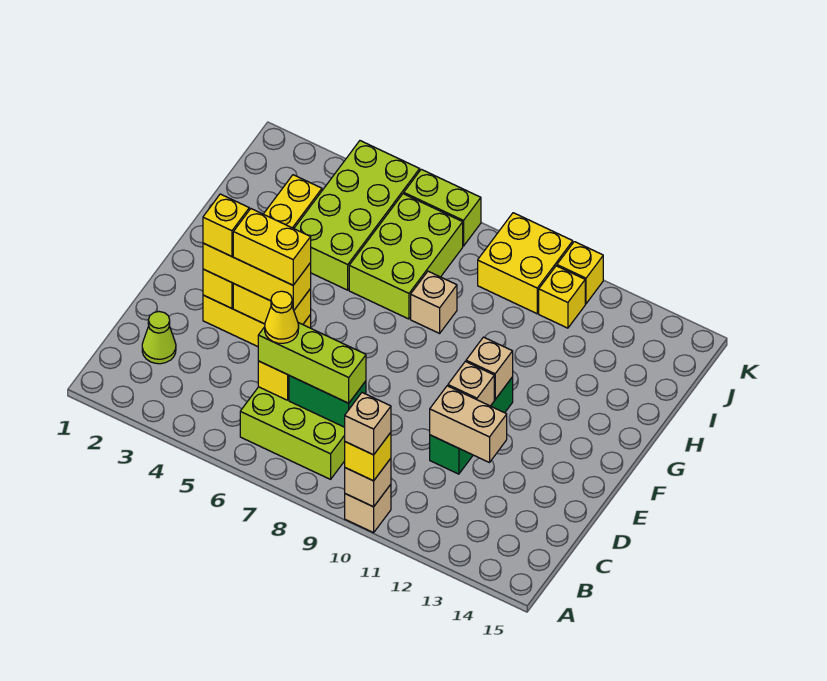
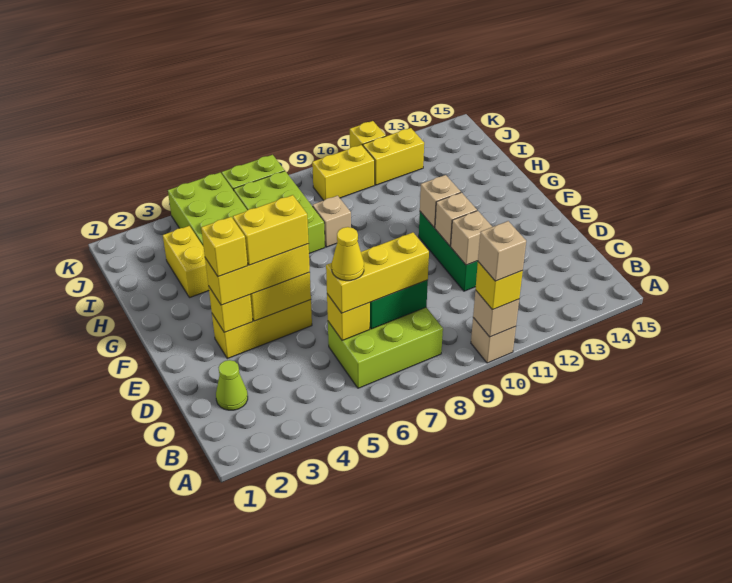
lime 1x3 brick [258,323,366,403] -> yellow 1x3 brick [326,232,429,313]
tan 1x2 brick [430,386,507,463] -> tan 1x1 brick [451,211,492,265]
yellow 2x2 brick [478,213,573,314] -> yellow 1x2 brick [312,145,375,201]
yellow 1x1 brick [539,266,585,328] -> yellow 1x2 brick [363,128,424,185]

